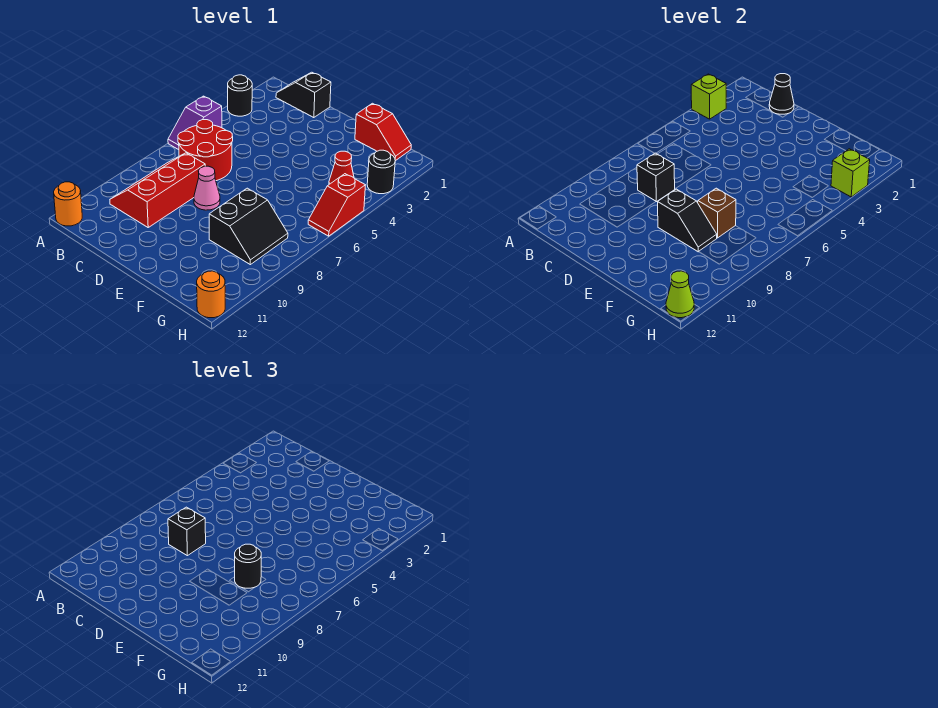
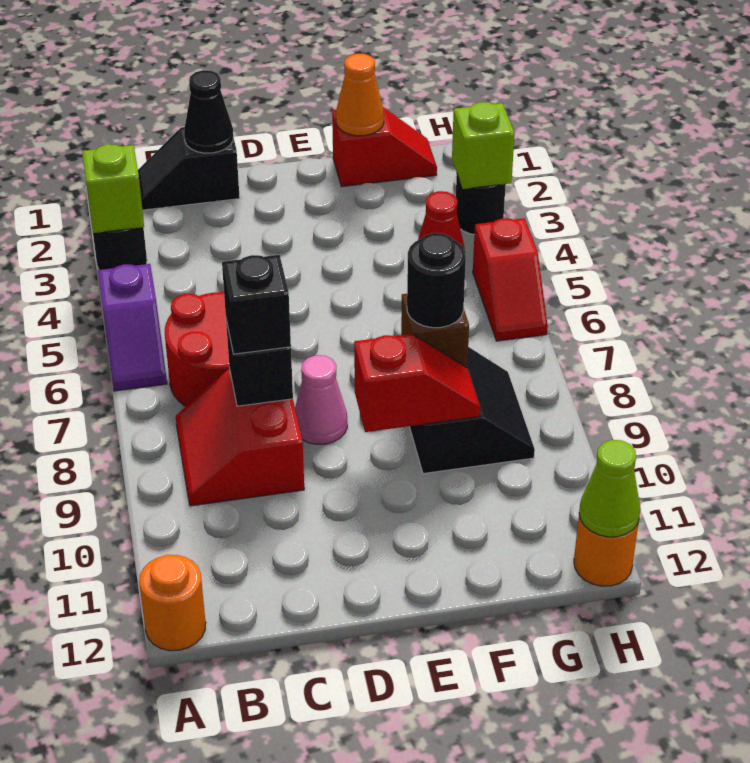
red 2x3 slope [110,153,205,227] -> red 2x2 slope [176,368,304,506]
black 1x2 slope [658,189,717,252] -> red 1x2 slope [354,334,480,432]
none -> orange 1x1 cone [336,54,384,136]

